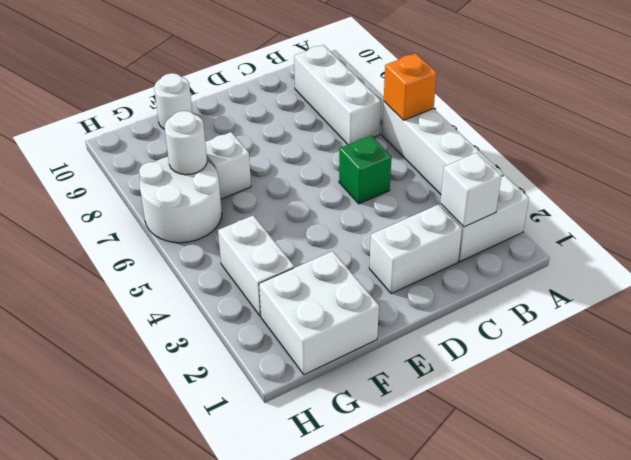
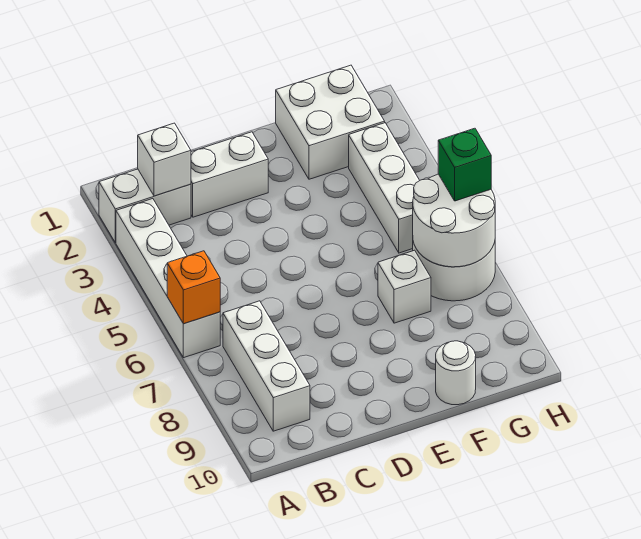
green 1x1 brick [339,136,391,204] -> green 1x1 brick moved to [438,128,491,201]
white 1x2 brick [218,216,294,316] -> white 1x3 brick [349,123,420,253]
white 1x1 round brick [165,111,207,175] -> white 2x2 round brick [413,174,495,267]

